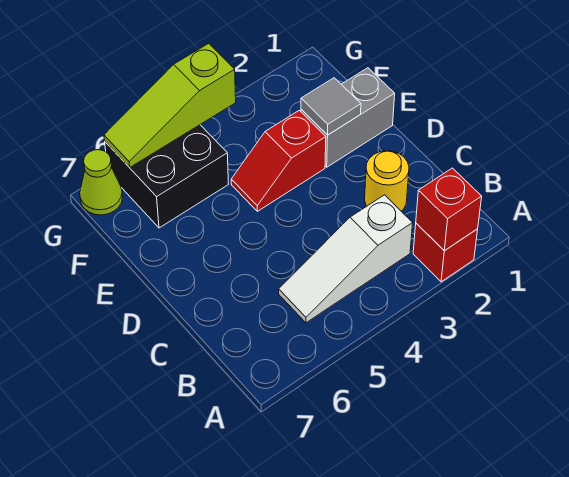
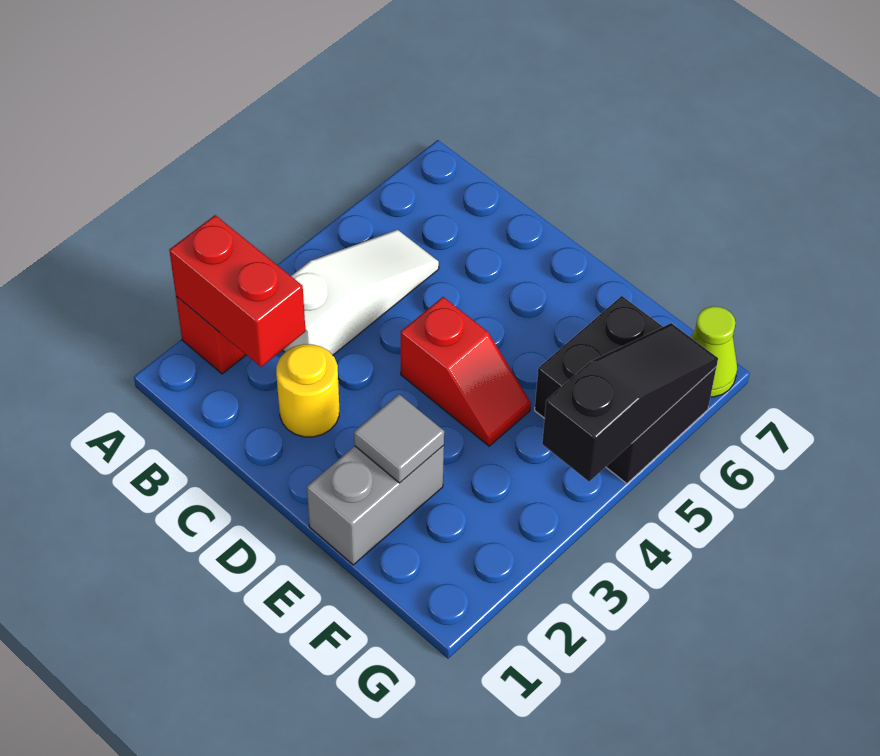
red 1x1 brick [416,168,482,251] -> red 1x2 brick [169,215,306,367]
red 1x2 slope [231,110,326,211] -> red 1x2 slope turned to [401,297,531,446]
lime 1x3 slope [104,43,236,167] -> black 1x3 slope [542,323,718,482]

